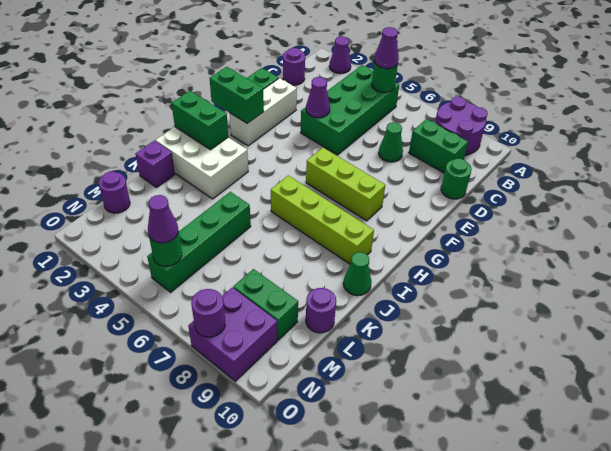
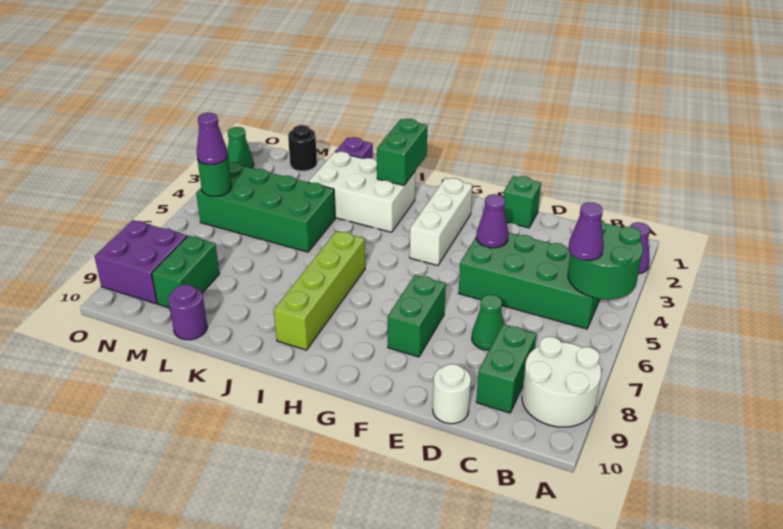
purple 2x2 round brick [435,97,488,155] -> white 2x2 round brick [522,337,601,427]
green 1x1 round brick [372,61,398,92] -> green 2x2 round brick [568,220,643,299]
purple 1x1 round brick [283,48,305,85] -> none
green 1x1 round brick [441,159,472,199] -> white 1x1 round brick [433,364,471,424]
white 1x3 brick [230,78,297,146] -> white 1x3 brick turned to [410,178,473,266]
green 1x2 brick [210,67,264,123] -> green 1x2 brick moved to [388,275,446,357]
lime 1x3 brick [306,148,385,221] -> none
white 2x3 brick [155,127,248,199] -> white 2x3 brick turned to [309,152,415,232]
green 1x1 cone [343,252,371,296] -> green 1x1 cone moved to [227,127,254,168]
green 1x4 brick [147,192,251,292] -> green 2x4 brick [196,162,335,252]
purple 1x1 round brick [99,172,130,213] -> black 1x1 round brick [288,125,317,171]
purple 1x1 round brick [191,289,225,337] -> none

